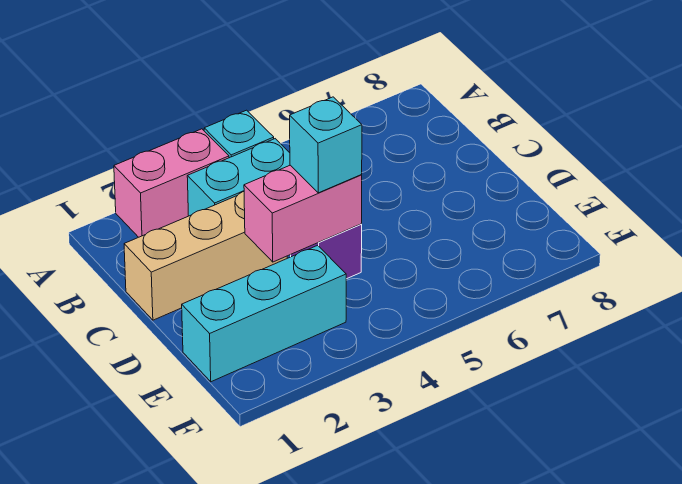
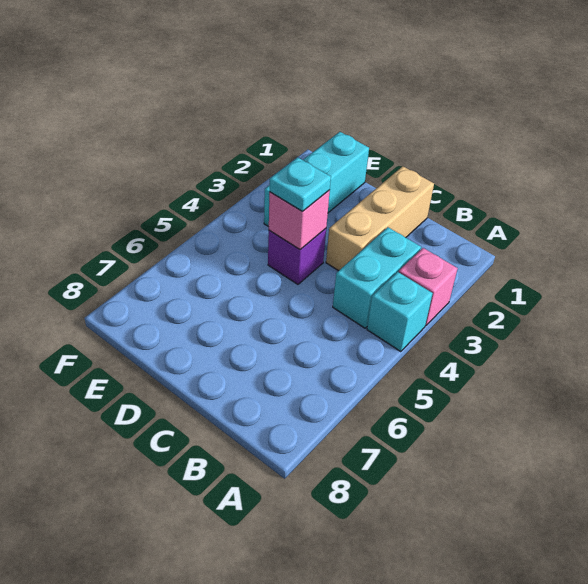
pink 1x2 brick [114,129,229,237] -> pink 1x1 brick [399,248,458,326]
pink 1x2 brick [244,165,362,262] -> pink 1x1 brick [269,190,330,250]
cyan 1x1 brick [290,97,362,193] -> cyan 1x1 plate [269,157,331,212]

